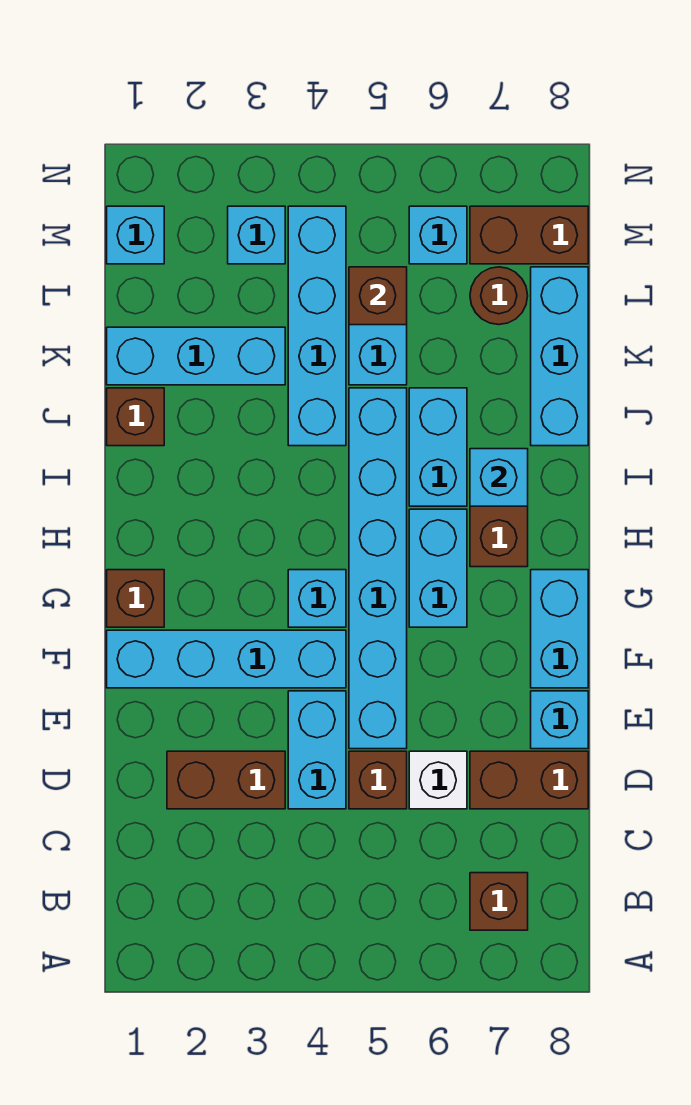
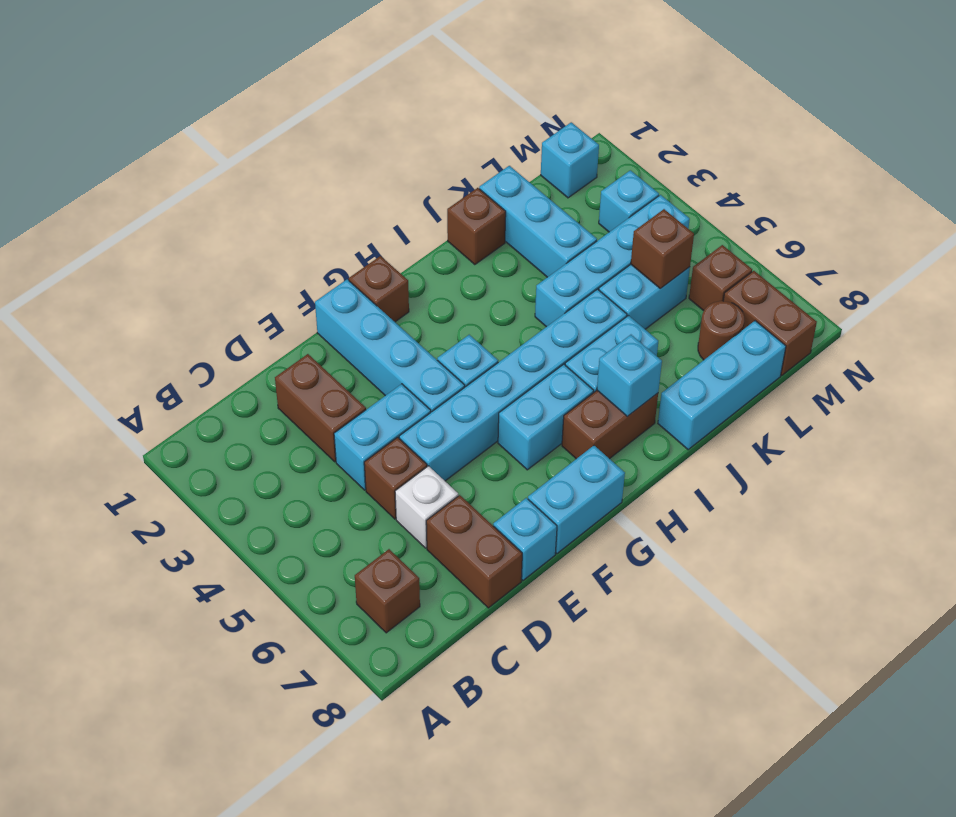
cyan 1x1 brick [409,206,467,264] -> brown 1x1 brick [689,245,752,311]

